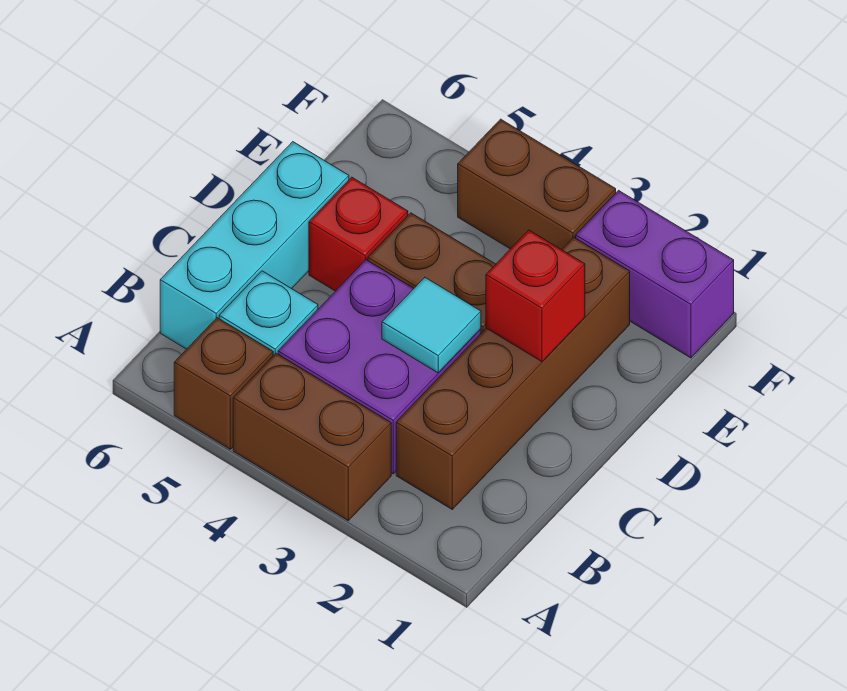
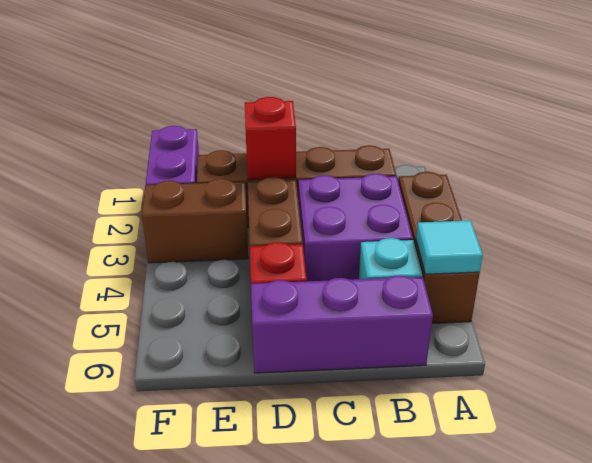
cyan 1x3 brick [160,142,349,349] -> purple 1x3 brick [251,275,433,373]
cyan 1x1 tile [382,278,481,373] -> cyan 1x1 tile moved to [416,220,483,274]
brown 1x2 brick [458,119,616,250] -> brown 1x2 brick turned to [142,179,248,263]

